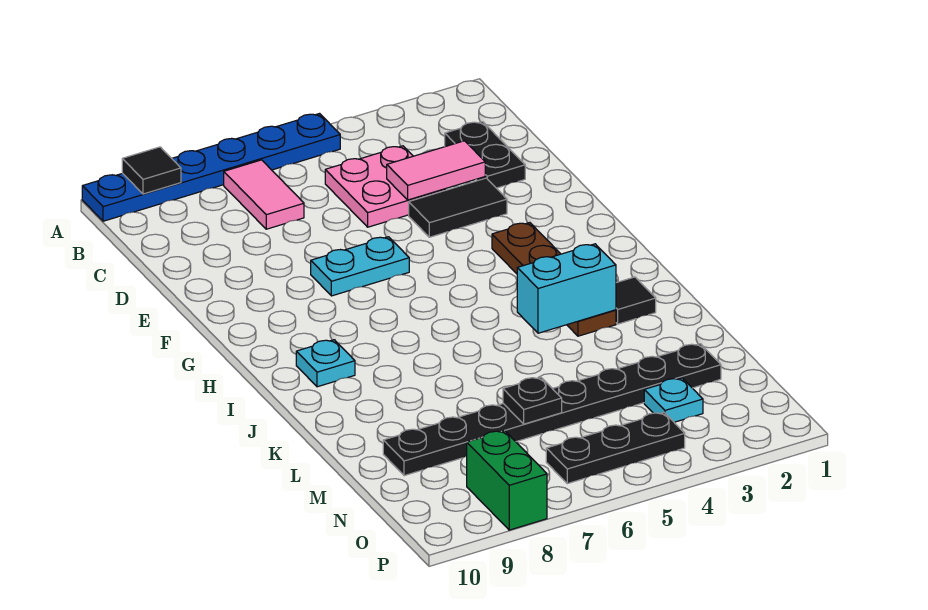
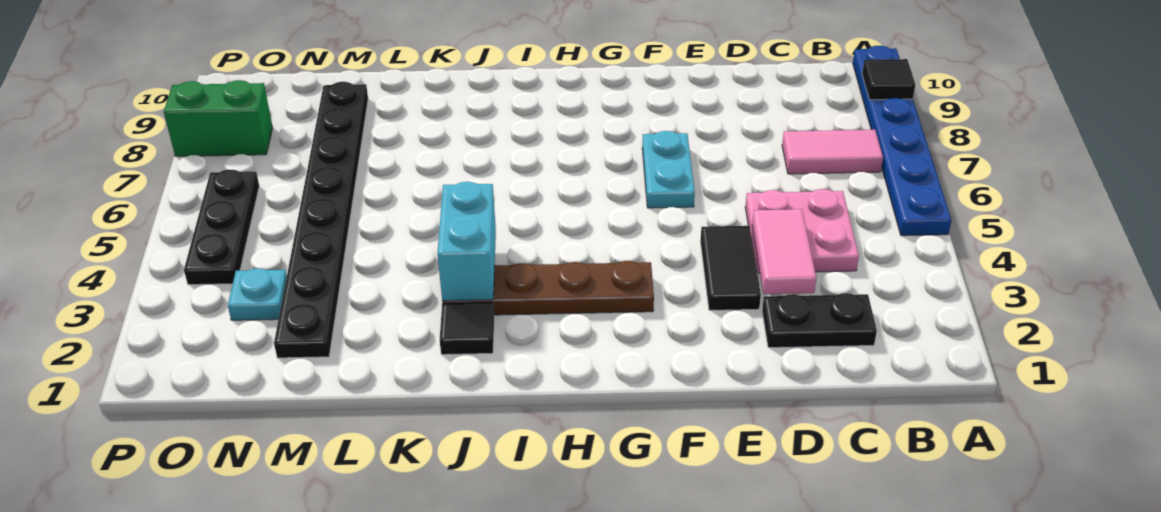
cyan 1x1 plate [296,340,355,387] -> none
black 1x1 plate [503,377,562,424] -> none

